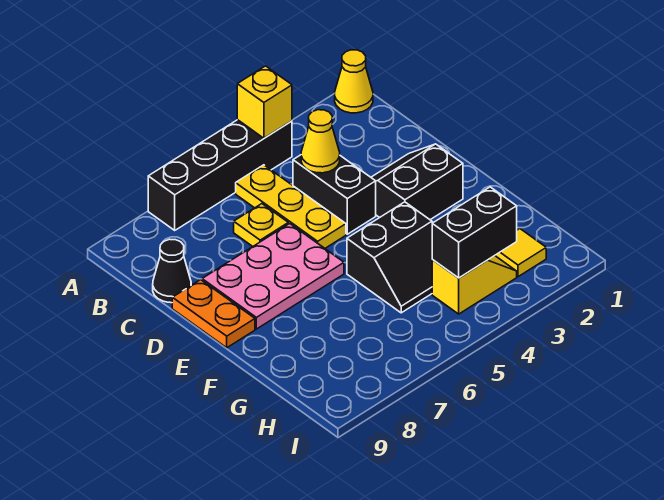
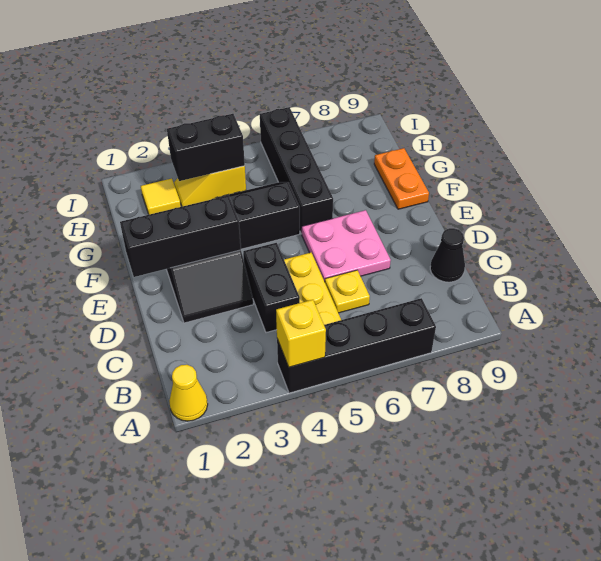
yellow 1x1 cone [301,110,340,173] -> none
pink 2x3 plate [202,224,344,329] -> pink 2x2 plate [302,210,391,282]
orange 1x2 plate [172,280,255,348] -> orange 1x2 plate moved to [374,148,429,209]
none -> black 1x3 brick [120,195,241,277]
none -> black 1x4 brick [260,107,333,234]

